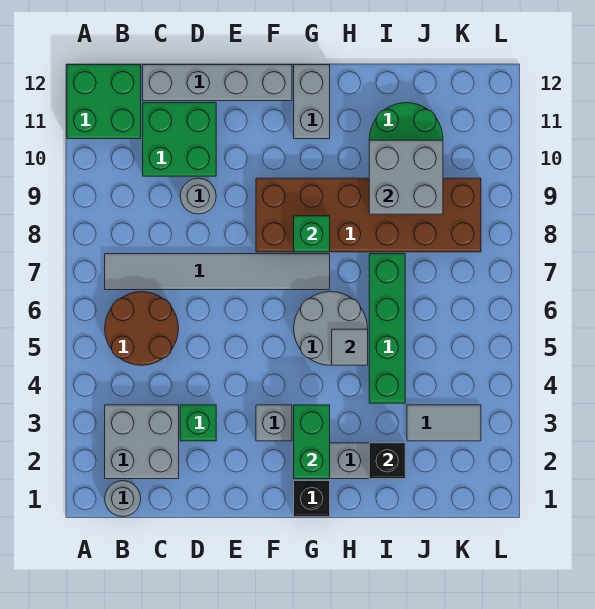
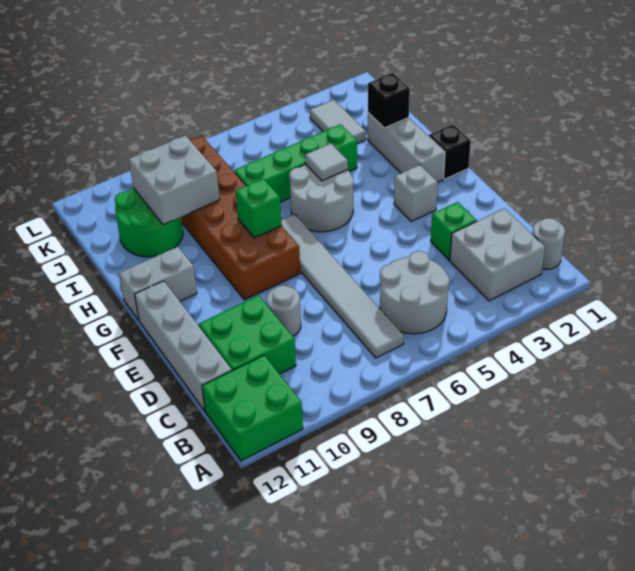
brown 2x2 round brick [105,292,178,365] -> grey 2x2 round brick [380,251,450,334]
green 1x2 brick [294,405,330,479] -> none

